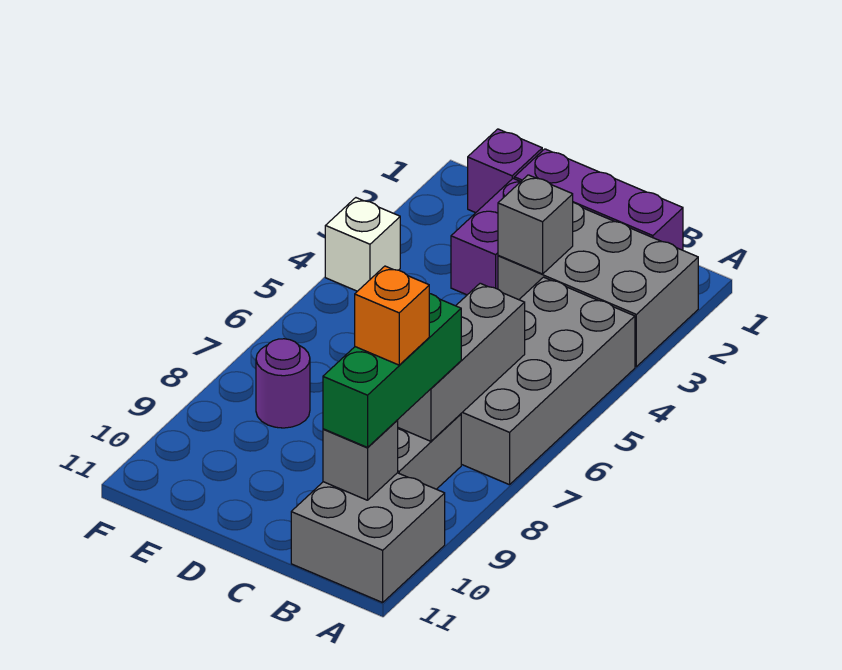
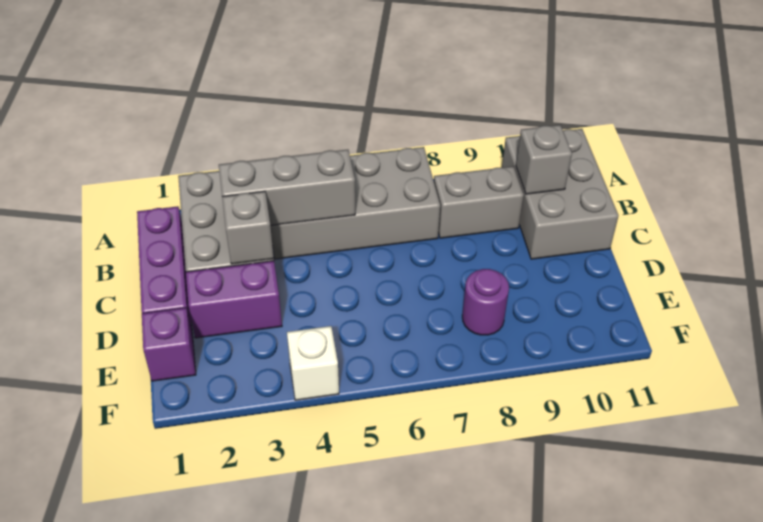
grey 2x2 brick [291,473,445,603] -> grey 2x3 brick [502,129,618,259]
grey 1x3 brick [398,283,525,441] -> grey 1x3 brick moved to [219,150,355,225]
green 1x3 brick [323,294,461,447] -> none
orange 1x1 brick [355,266,429,365] -> none

